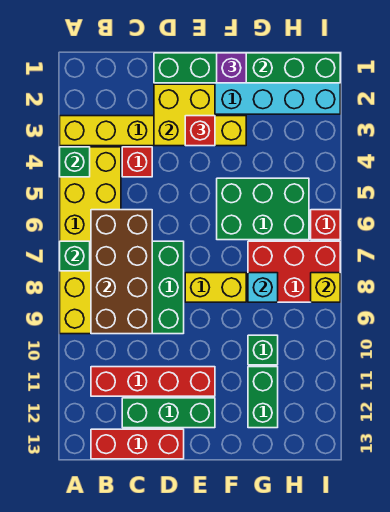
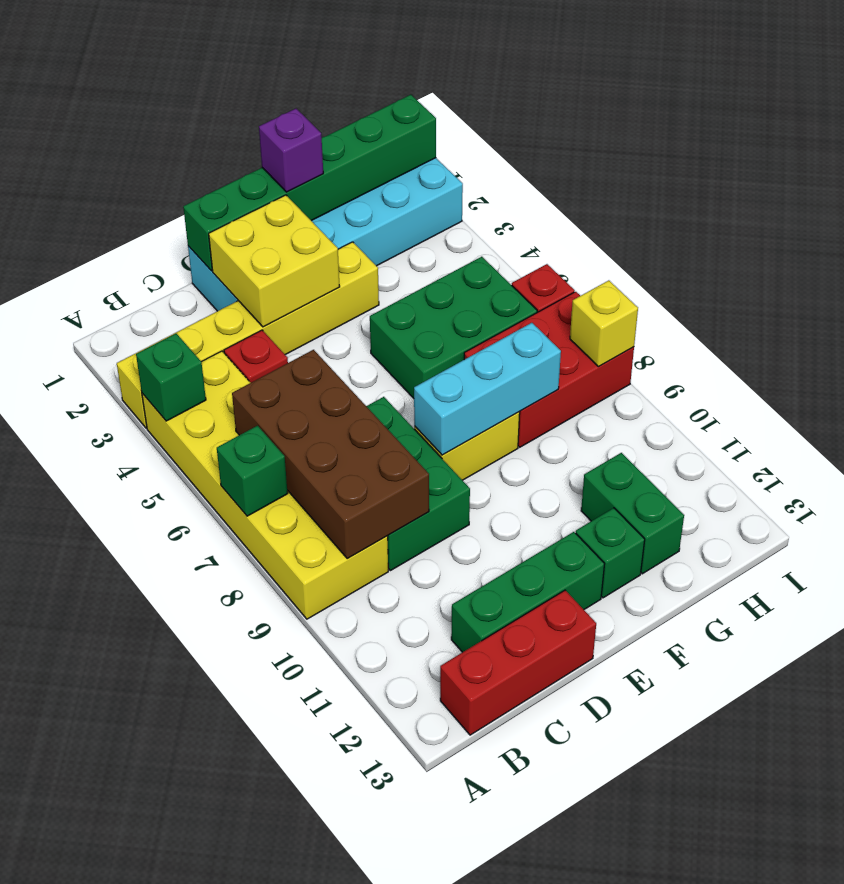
red 1x4 brick [91,367,215,396] -> none
red 1x1 brick [185,116,215,146] -> none
cyan 1x1 brick [248,273,278,302] -> cyan 1x3 brick [414,323,561,455]
green 1x1 brick [248,335,278,365] -> green 1x1 brick moved to [576,508,645,598]

